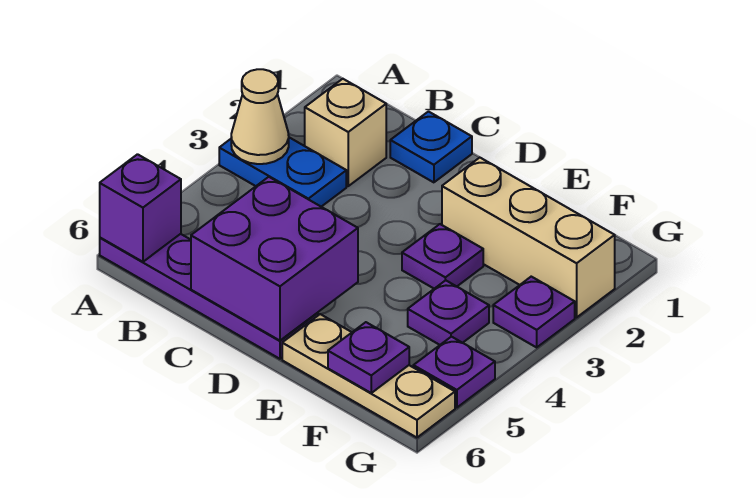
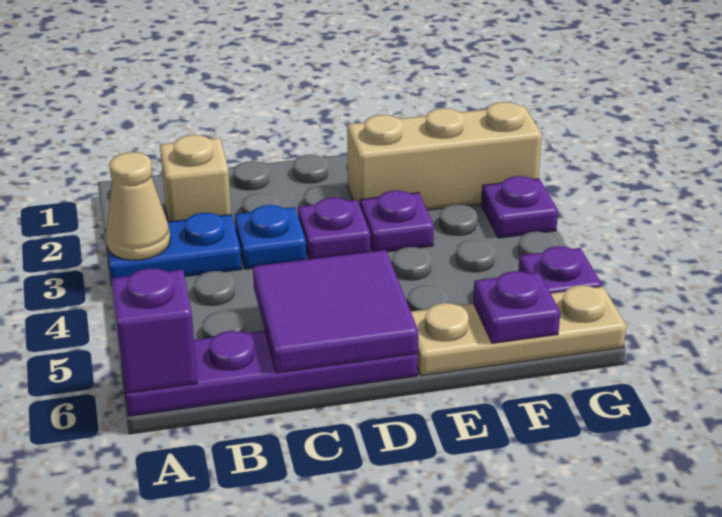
blue 1x1 plate [390,112,472,182] -> blue 1x1 plate moved to [235,205,306,269]
purple 2x2 brick [191,177,358,341] -> purple 2x2 tile [253,250,418,373]
purple 1x1 plate [408,280,489,345] -> purple 1x1 plate moved to [298,198,370,259]

